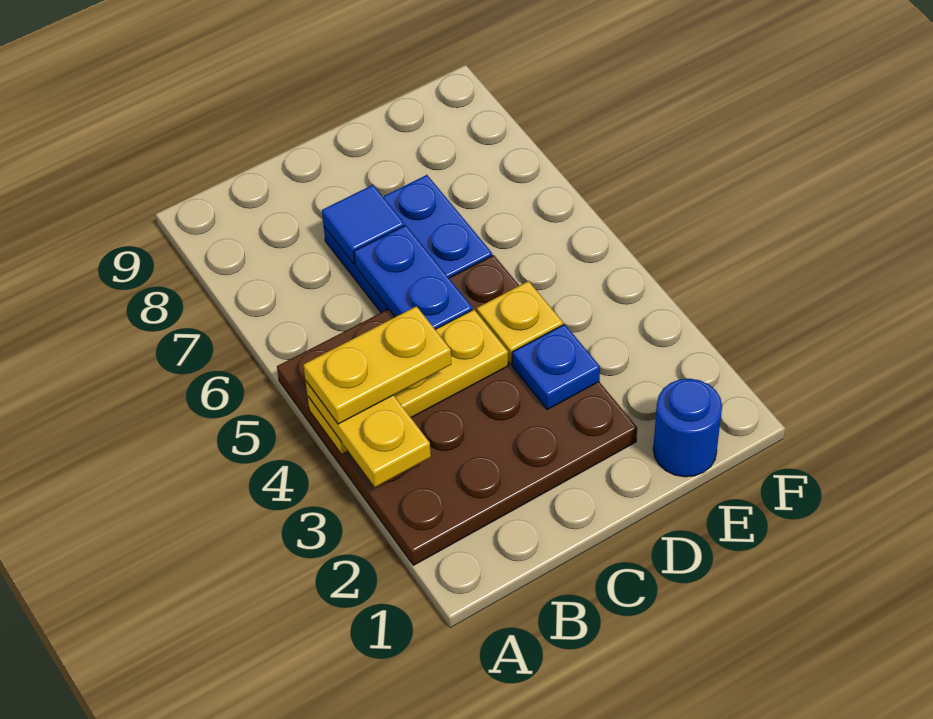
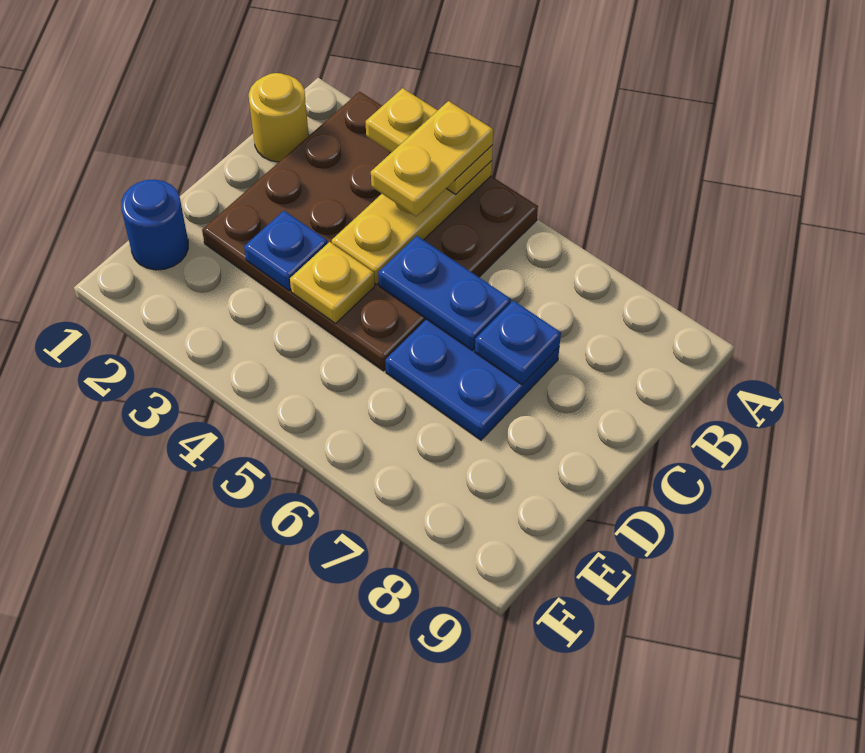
none -> yellow 1x1 round brick [249,73,309,162]
blue 1x1 tile [322,185,404,264] -> blue 1x1 plate [475,301,561,385]

